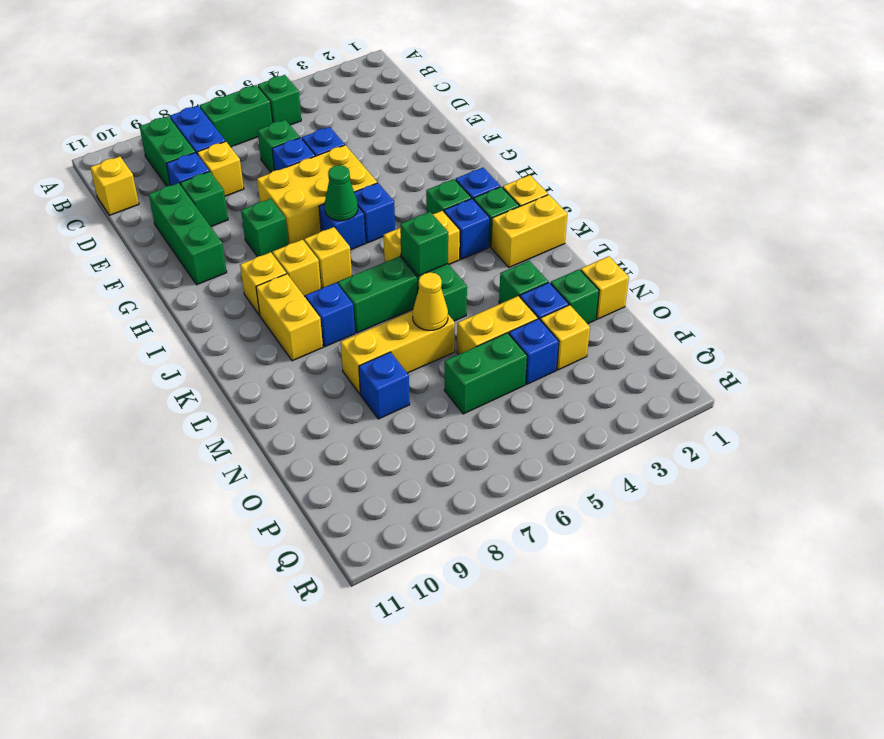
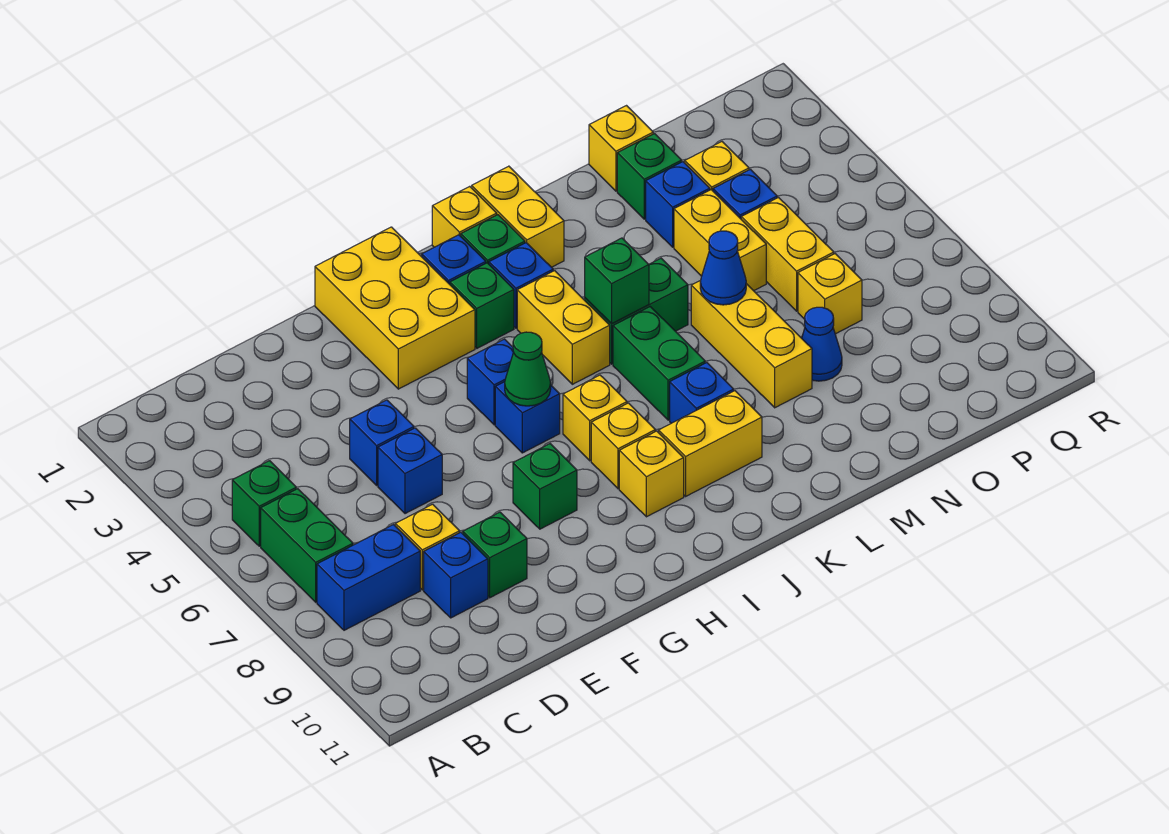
green 1x2 brick [140,116,195,186] -> none
yellow 1x1 brick [90,157,139,215] -> yellow 1x1 brick moved to [798,254,862,334]
green 1x1 brick [257,120,300,172] -> none
green 1x3 brick [149,183,227,285] -> none
yellow 2x3 brick [257,145,377,244] -> yellow 2x3 brick moved to [315,227,475,389]
green 1x1 brick [499,261,548,304] -> none
yellow 1x1 cone [413,272,448,330] -> blue 1x1 cone [700,231,746,305]
blue 1x1 brick [359,352,410,419] -> blue 1x1 cone [802,307,842,381]
green 1x2 brick [444,333,527,414] -> yellow 1x2 brick [741,198,834,311]

